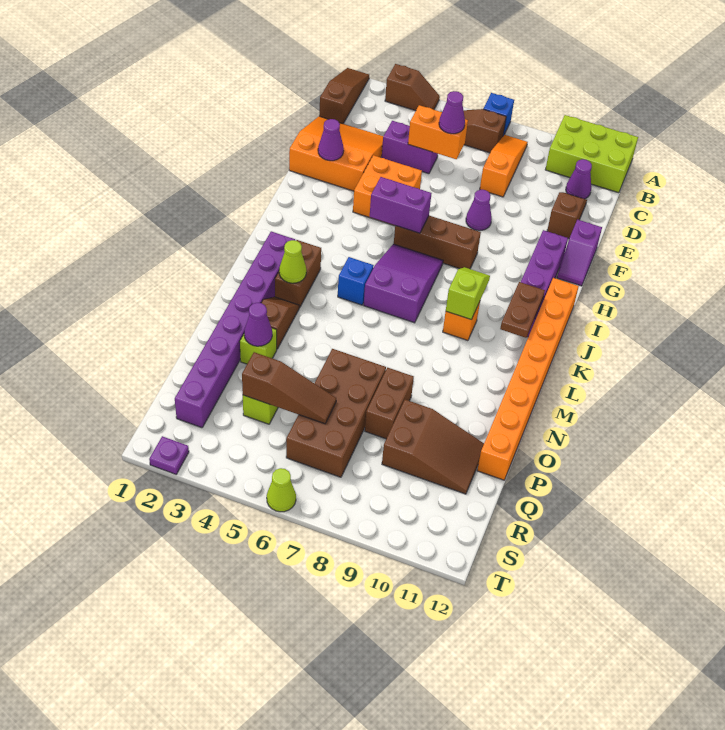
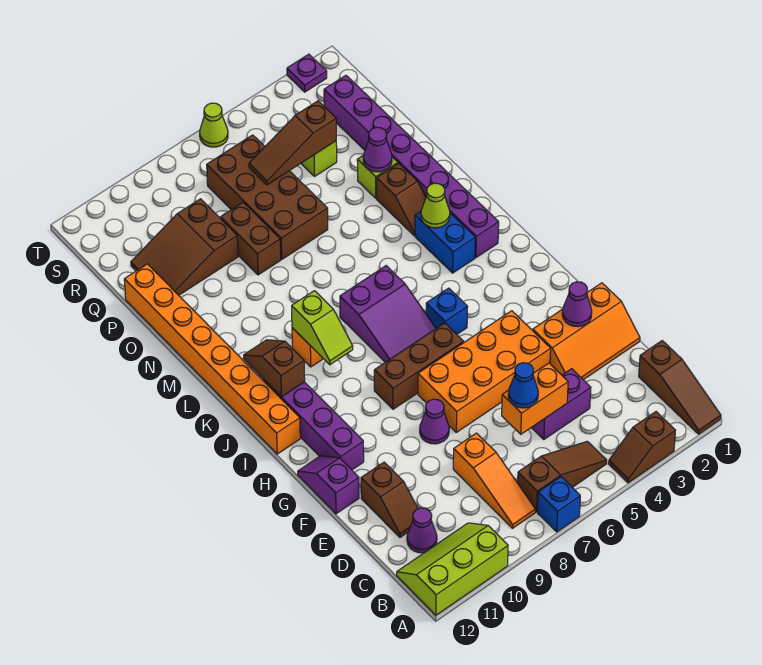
lime 2x3 brick [545,115,638,193] -> lime 2x3 slope [397,523,508,615]
orange 3x3 slope [289,116,383,191] -> orange 2x3 slope [533,283,640,380]
purple 1x1 cone [439,91,465,134] -> blue 1x1 cone [508,363,538,408]
orange 2x2 brick [353,155,422,226] -> orange 2x4 brick [418,311,551,432]
purple 1x2 brick [370,177,431,233] -> none
brown 1x2 plate [500,282,545,338] -> brown 1x2 slope [244,340,305,397]
brown 1x2 brick [275,240,321,308] -> blue 1x2 brick [415,211,475,273]
blue 1x1 brick [338,257,374,305] -> blue 1x1 brick moved to [426,288,468,334]

